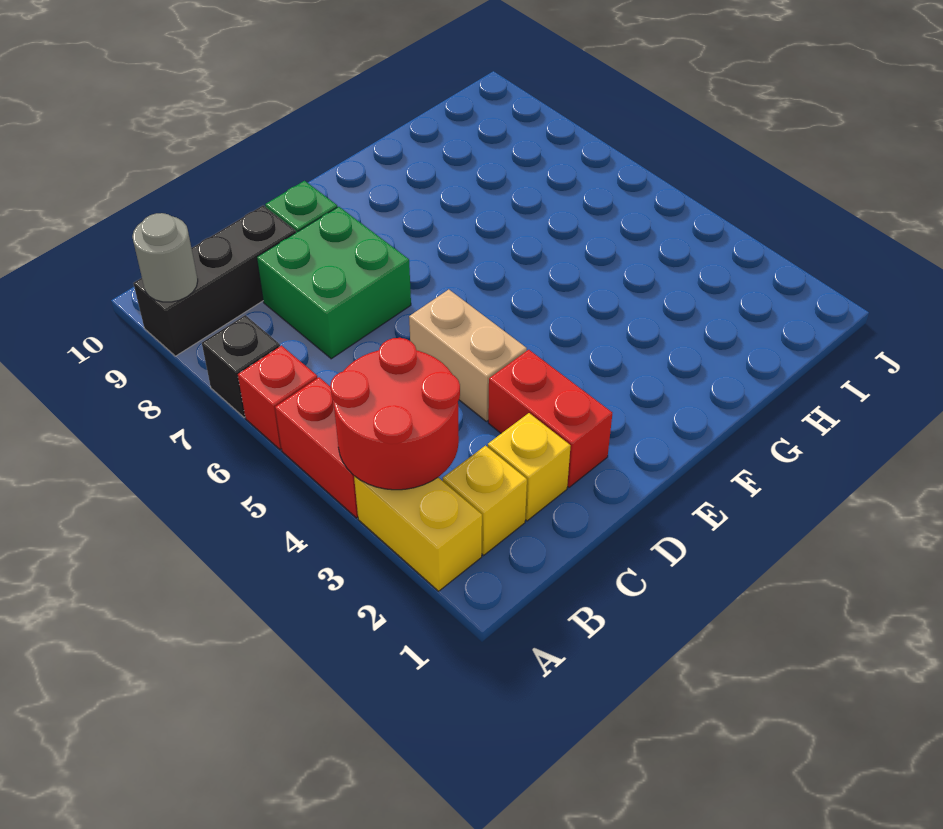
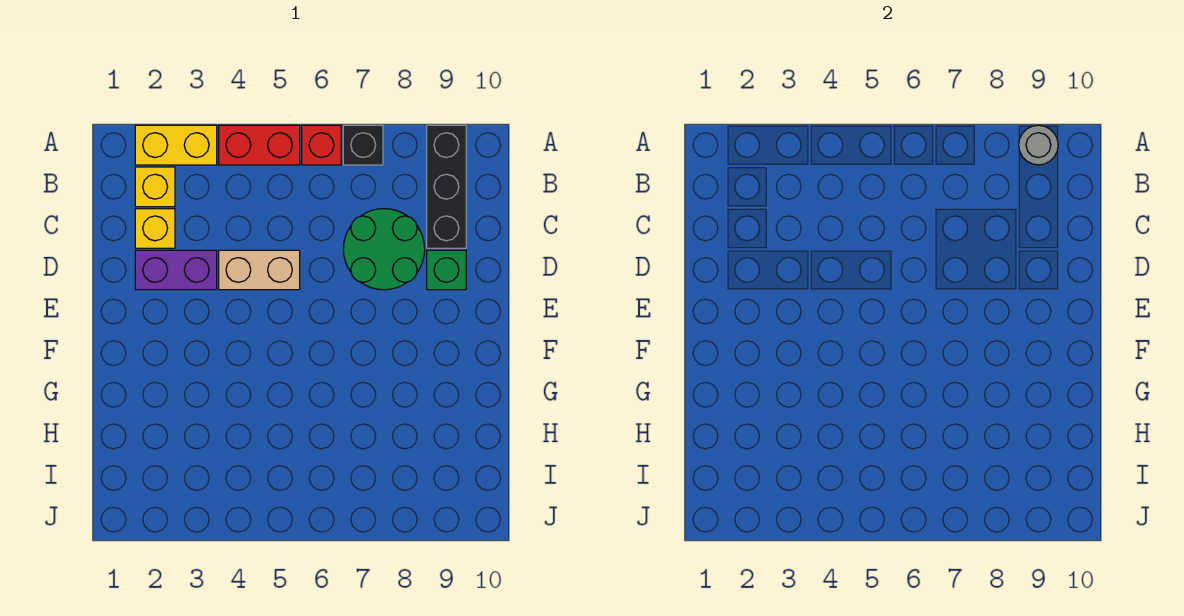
red 2x2 round brick [330,338,460,490] -> none
green 2x2 brick [257,207,411,359] -> green 2x2 round brick [343,209,425,290]
red 1x2 brick [488,350,612,487] -> purple 1x2 brick [135,250,217,290]

